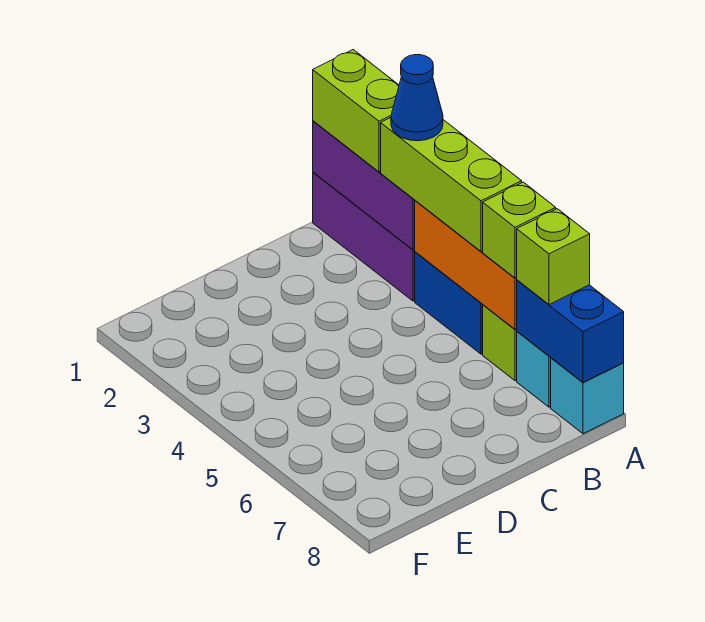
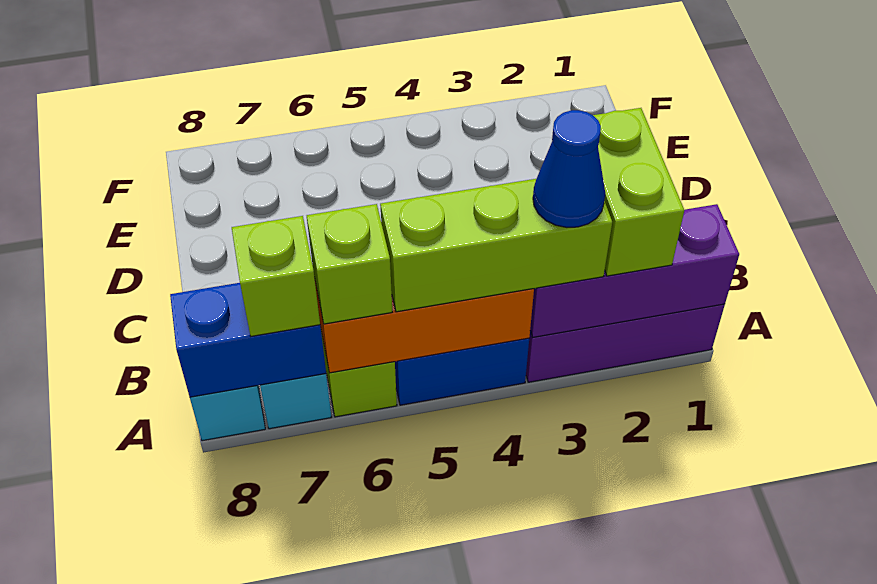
lime 1x2 brick [313,50,399,172] -> lime 1x2 brick turned to [593,108,684,276]

